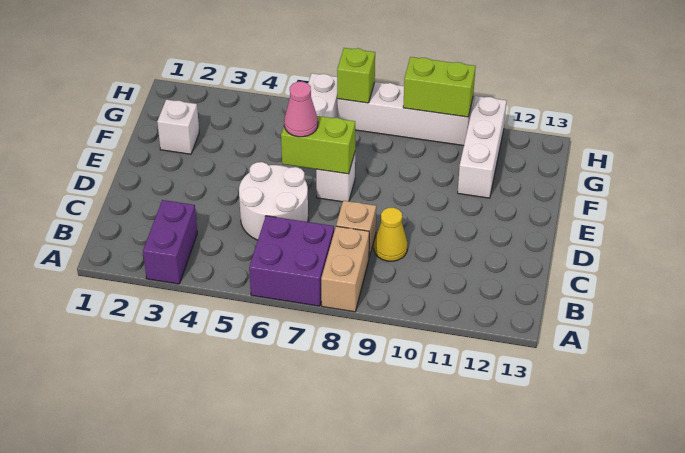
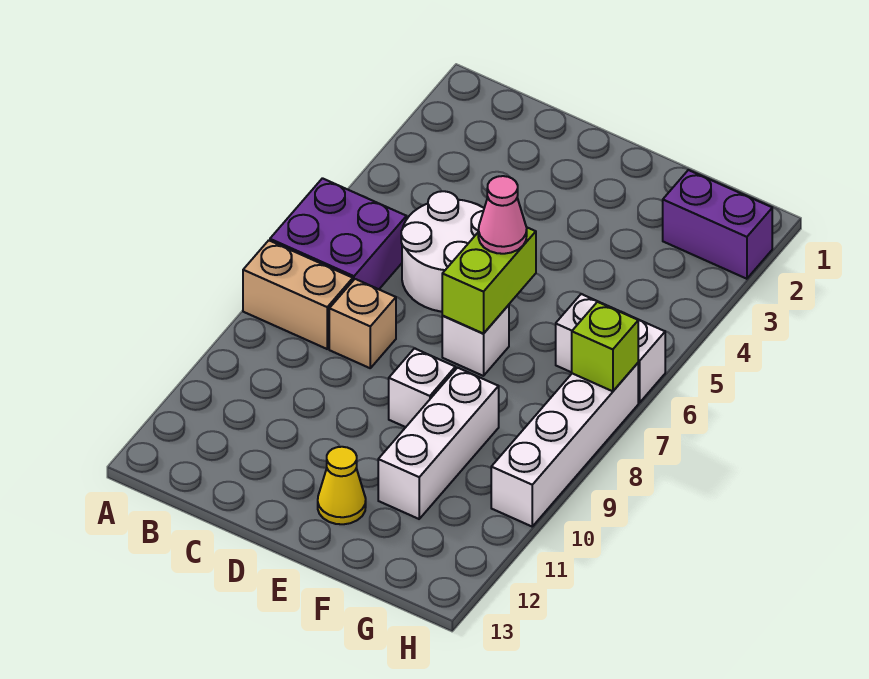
purple 1x2 brick [143,200,197,284] -> purple 1x2 brick moved to [663,170,772,279]
yellow 1x1 cone [374,208,407,261] -> yellow 1x1 cone moved to [318,447,366,524]
white 1x1 brick [157,100,199,154] -> white 1x1 brick moved to [389,348,455,427]
white 1x3 brick [458,96,506,198] -> white 1x3 brick turned to [378,368,499,519]
lime 1x2 brick [403,57,476,117] -> none

